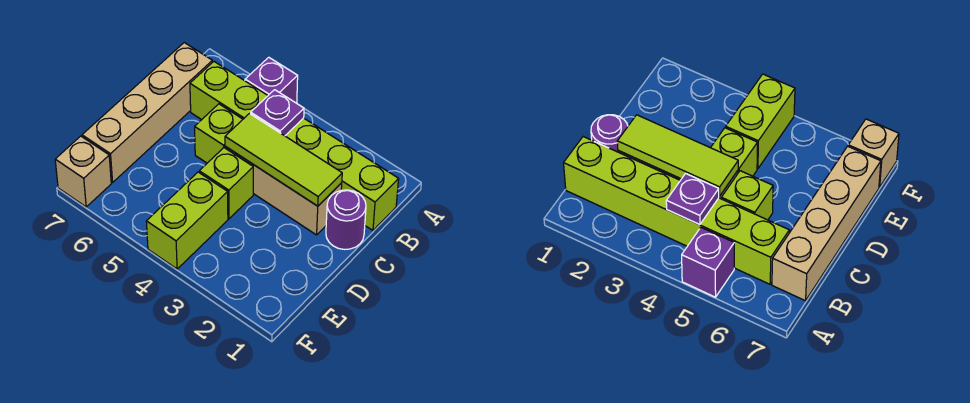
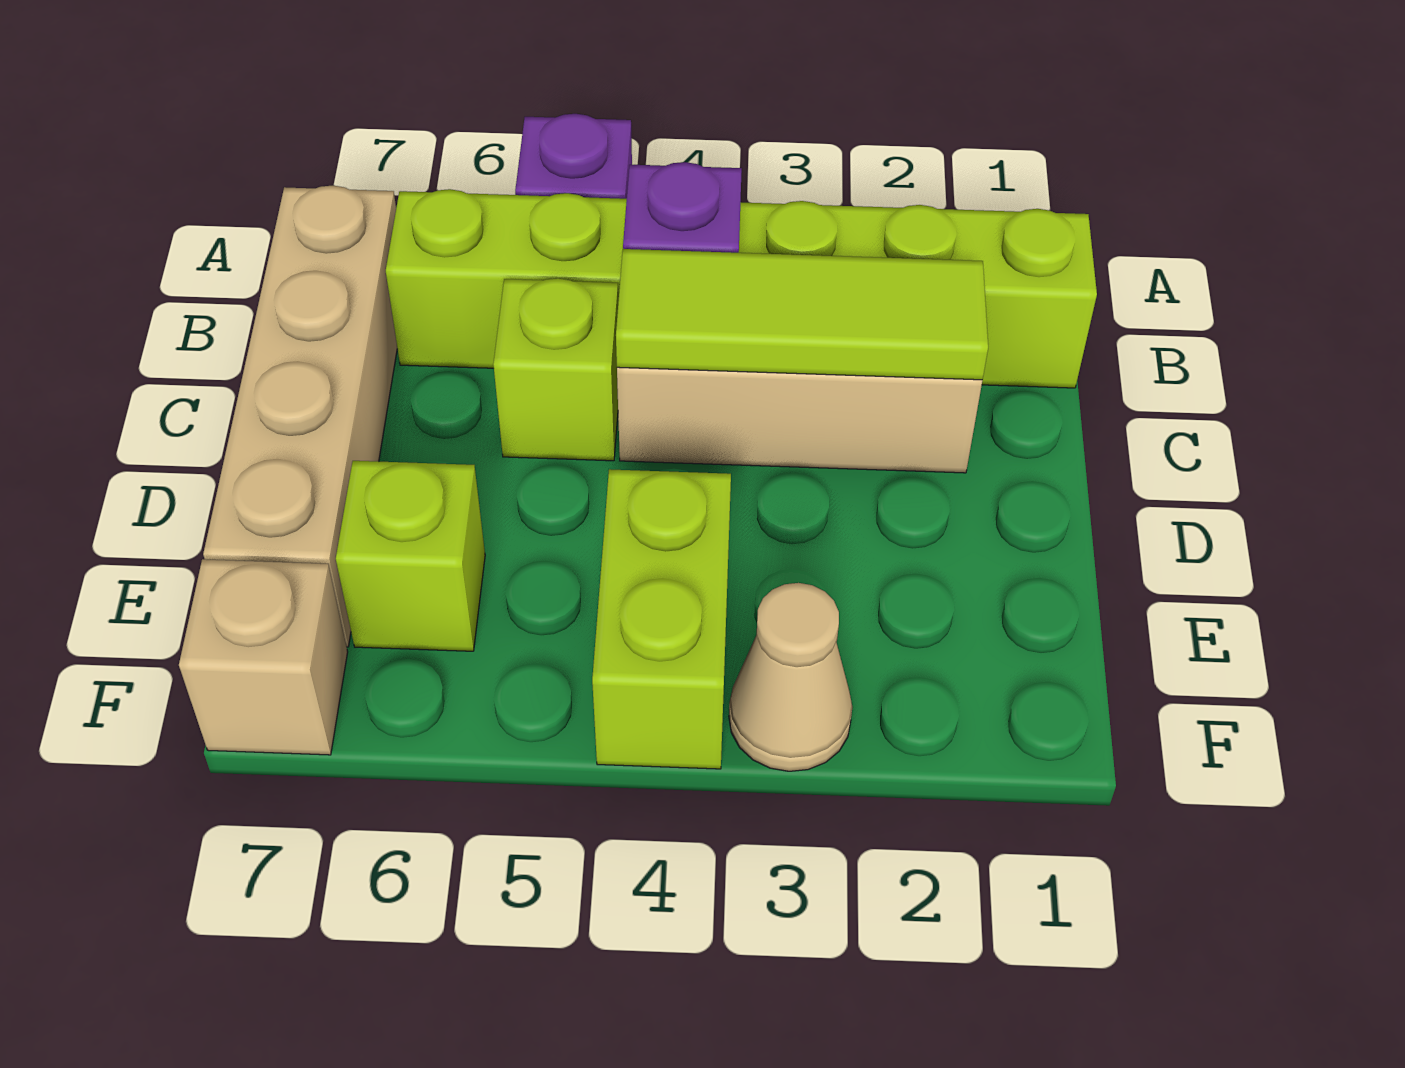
purple 1x1 round brick [326,190,366,249] -> none
lime 1x1 brick [199,148,253,219] -> lime 1x1 brick moved to [336,461,485,651]
none -> tan 1x1 cone [729,583,852,771]

